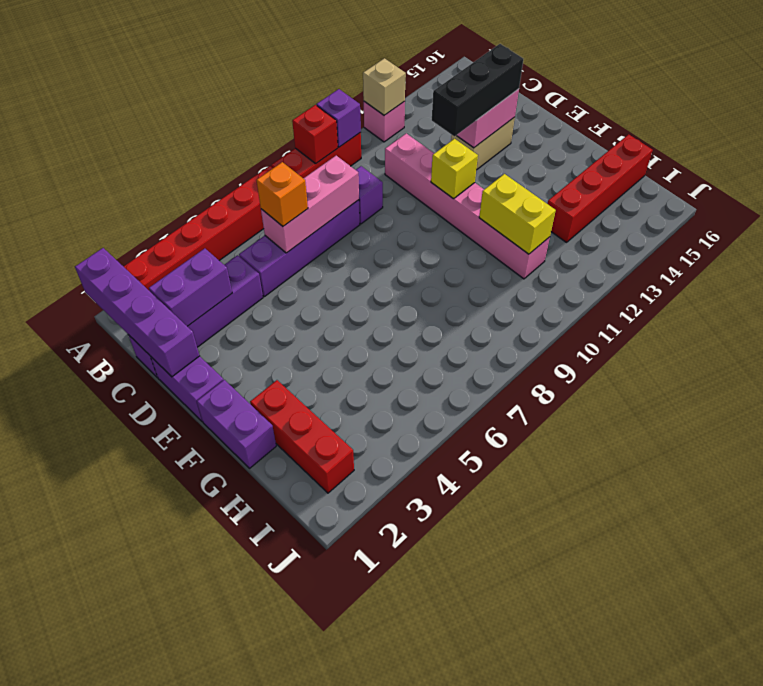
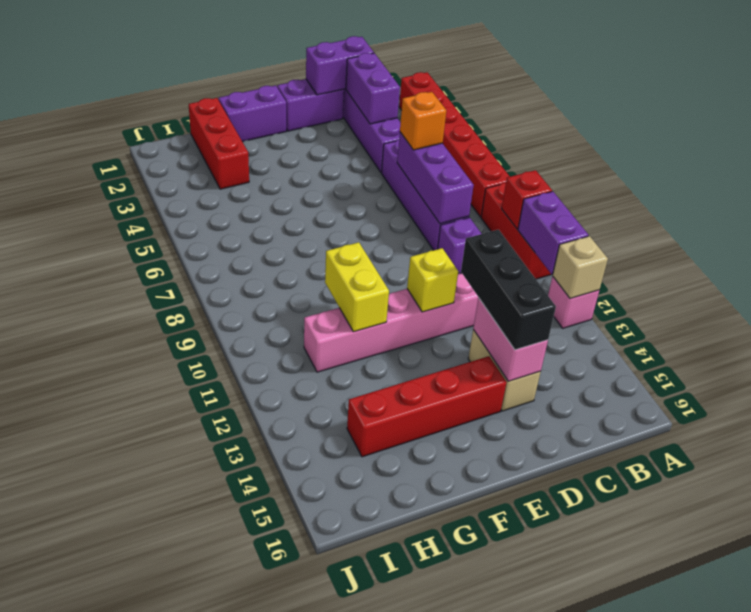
purple 1x4 brick [75,248,199,377] -> purple 1x2 brick [306,36,374,95]
purple 1x1 brick [316,89,361,147] -> purple 1x2 brick [518,191,589,274]
pink 1x3 brick [261,156,359,253] -> purple 1x3 brick [397,132,474,224]
red 1x3 brick [250,380,354,493] -> red 1x3 brick turned to [189,98,249,189]
yellow 1x2 brick [479,174,556,254] -> yellow 1x2 brick turned to [325,242,389,332]
red 1x4 brick [548,134,653,242] -> red 1x4 brick turned to [347,356,506,457]

